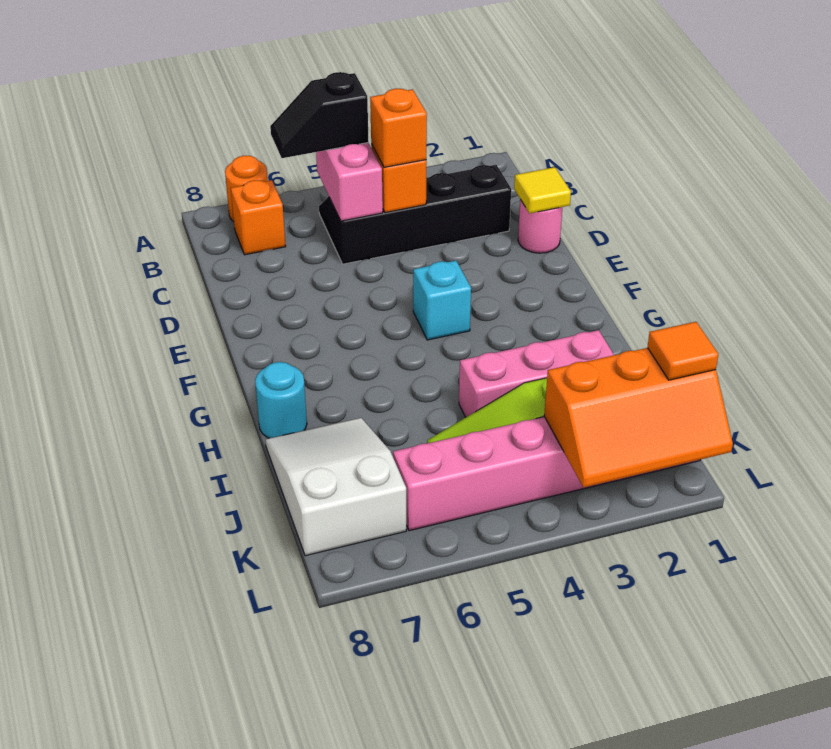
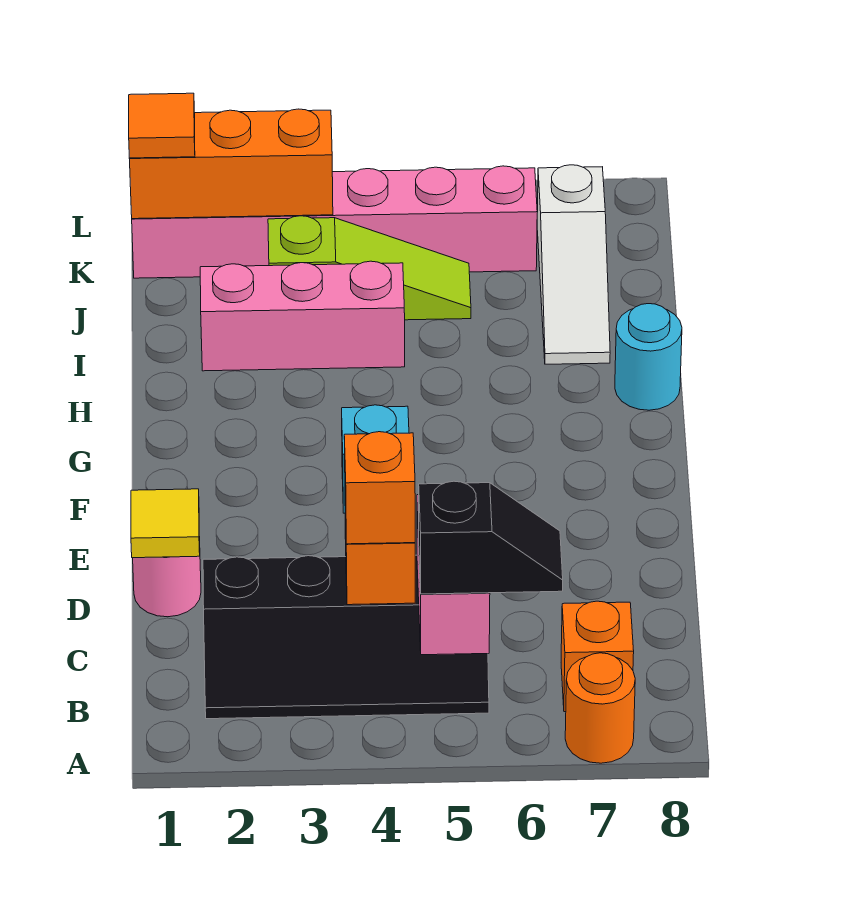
white 2x3 slope [265,418,406,556] -> white 1x3 slope [537,165,610,364]

